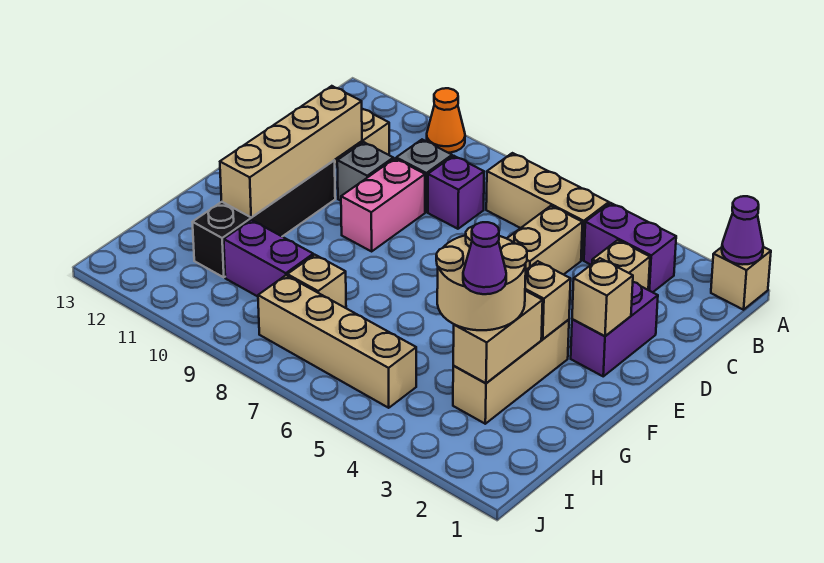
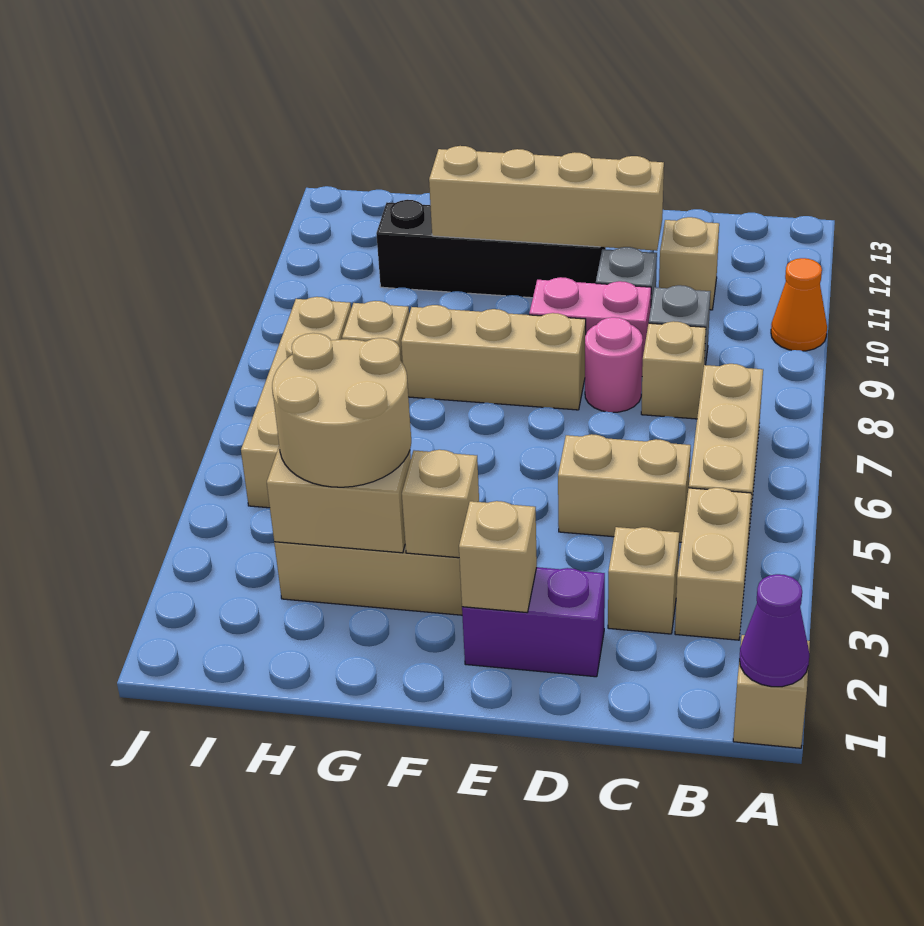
purple 1x2 brick [584,203,676,292] -> tan 1x2 brick [675,488,752,640]
purple 1x1 brick [428,156,484,229] -> tan 1x1 brick [641,321,706,419]
none -> pink 1x1 round brick [585,317,643,412]
none -> tan 1x3 brick [401,305,586,410]
purple 1x1 cone [463,222,506,294] -> none
purple 1x2 brick [224,220,313,296] -> none

